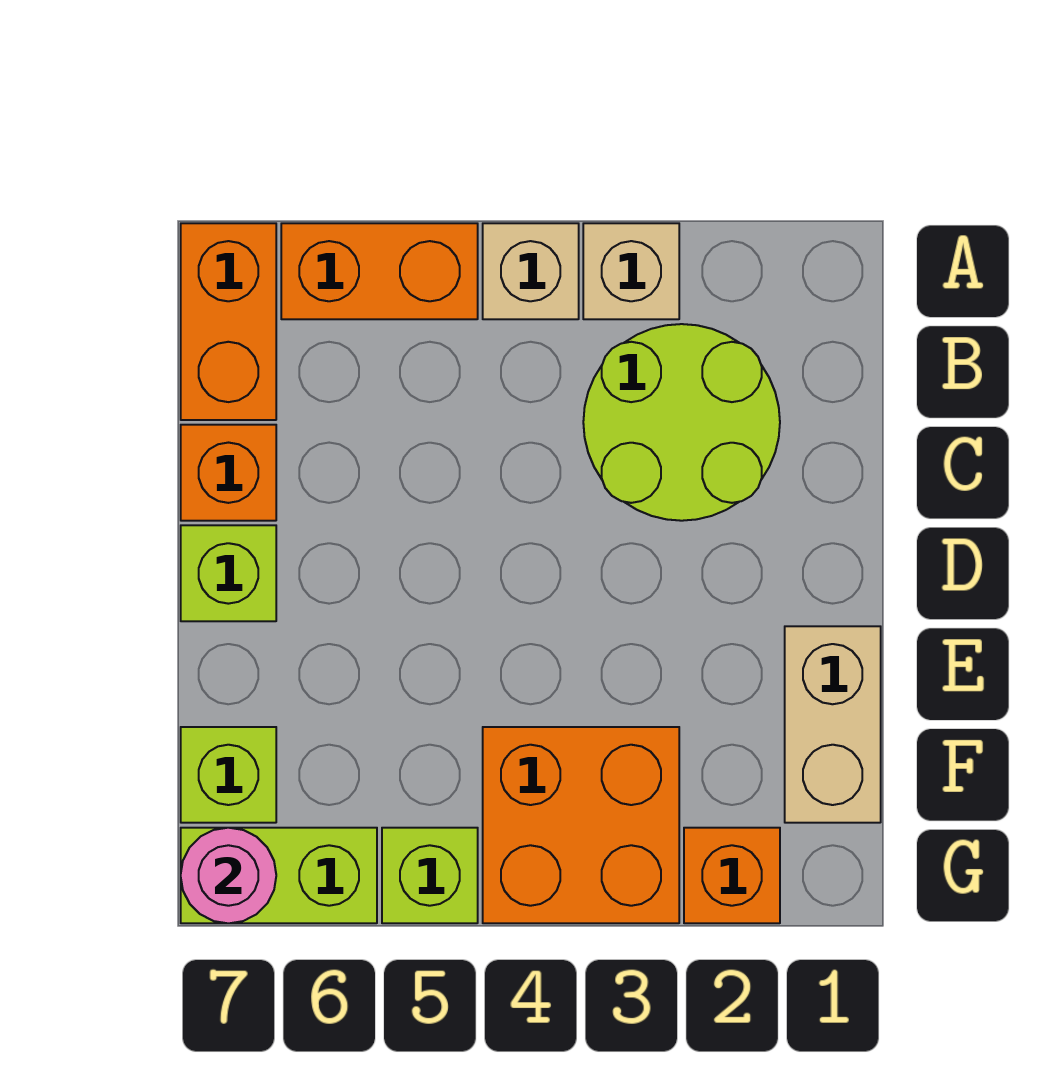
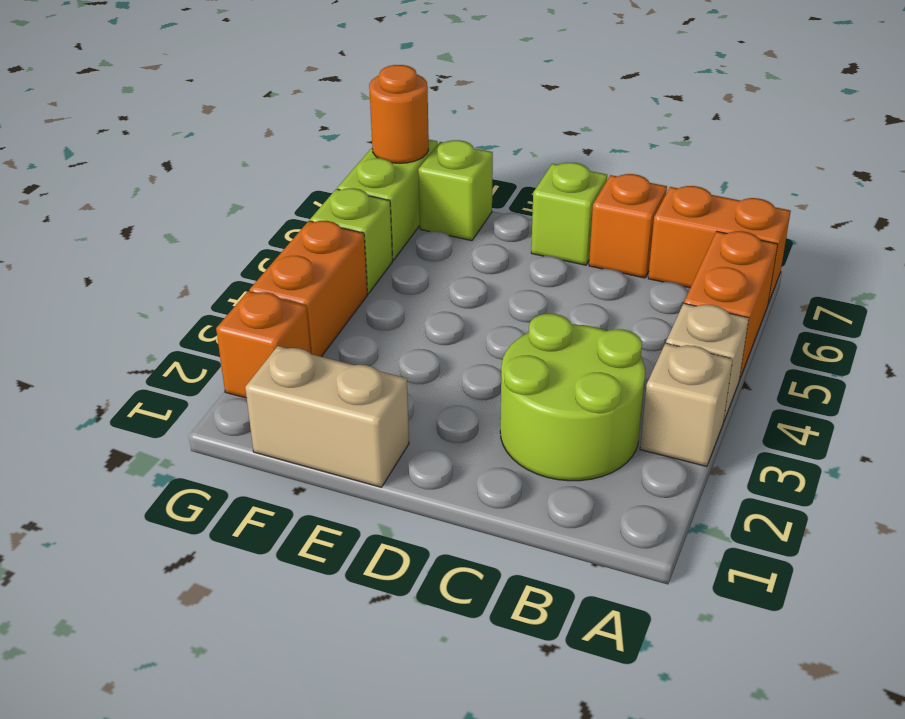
orange 2x2 brick [483,727,679,923] -> orange 1x2 brick [250,221,367,357]
pink 1x1 round brick [181,828,276,923] -> orange 1x1 round brick [369,65,429,163]

